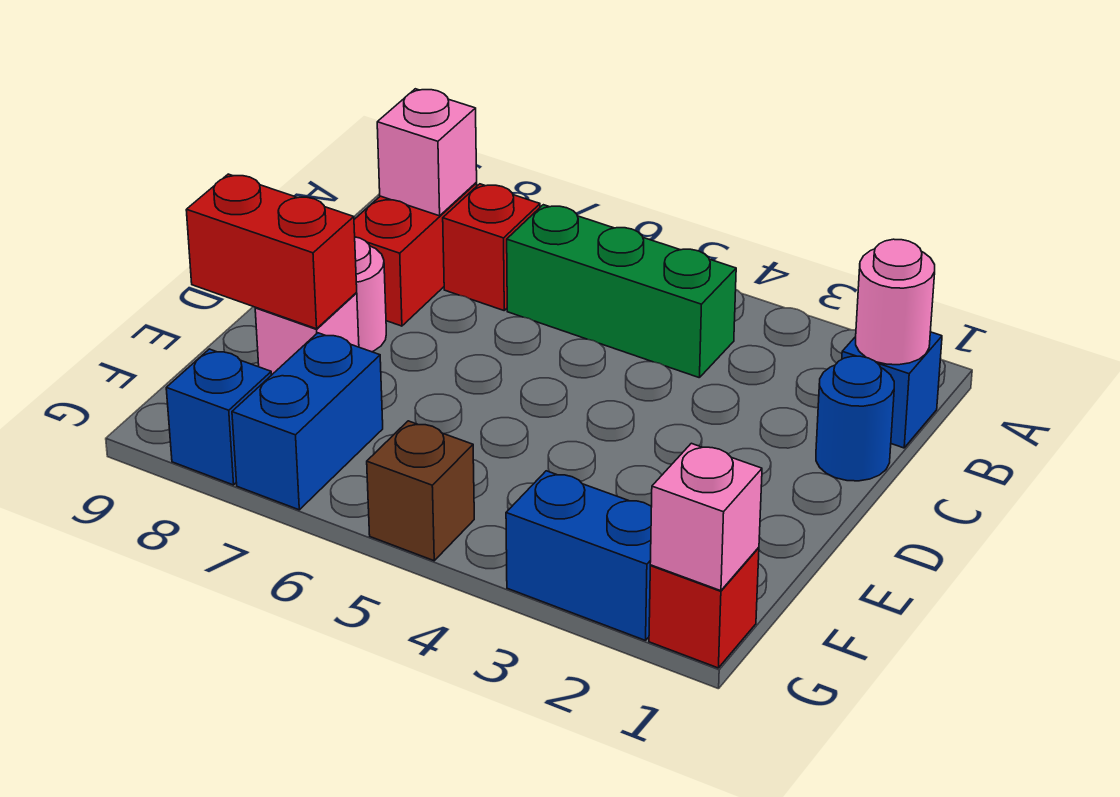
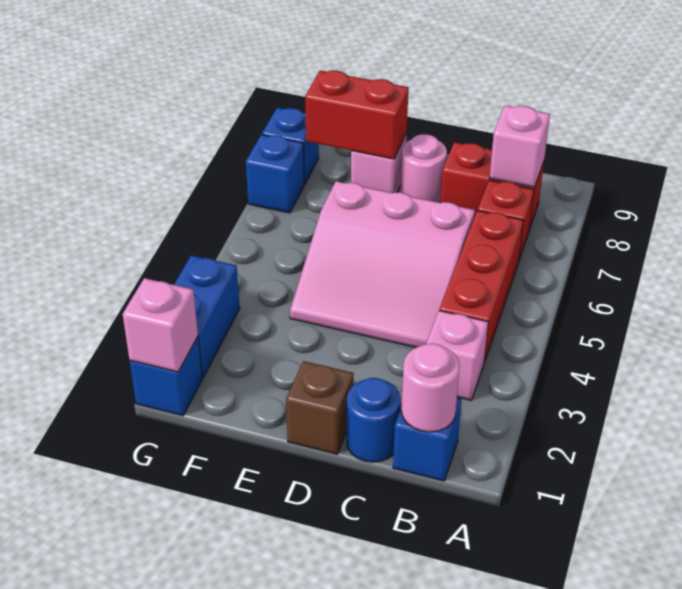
none -> pink 1x1 brick [426,311,488,400]
green 1x3 brick [507,205,736,378] -> red 1x3 brick [439,210,523,363]
none -> pink 3x3 slope [290,181,475,348]
red 1x2 brick [186,174,357,329] -> red 1x2 brick turned to [305,71,409,159]
blue 1x2 brick [232,333,383,510] -> blue 1x1 brick [246,135,304,213]
red 1x1 brick [649,547,759,668] -> blue 1x1 brick [130,337,202,416]
brown 1x1 brick [367,421,474,561] -> brown 1x1 brick moved to [286,361,354,454]

